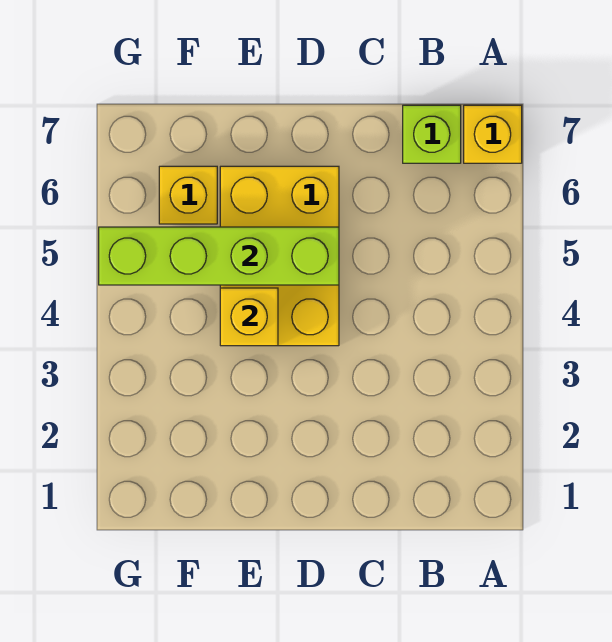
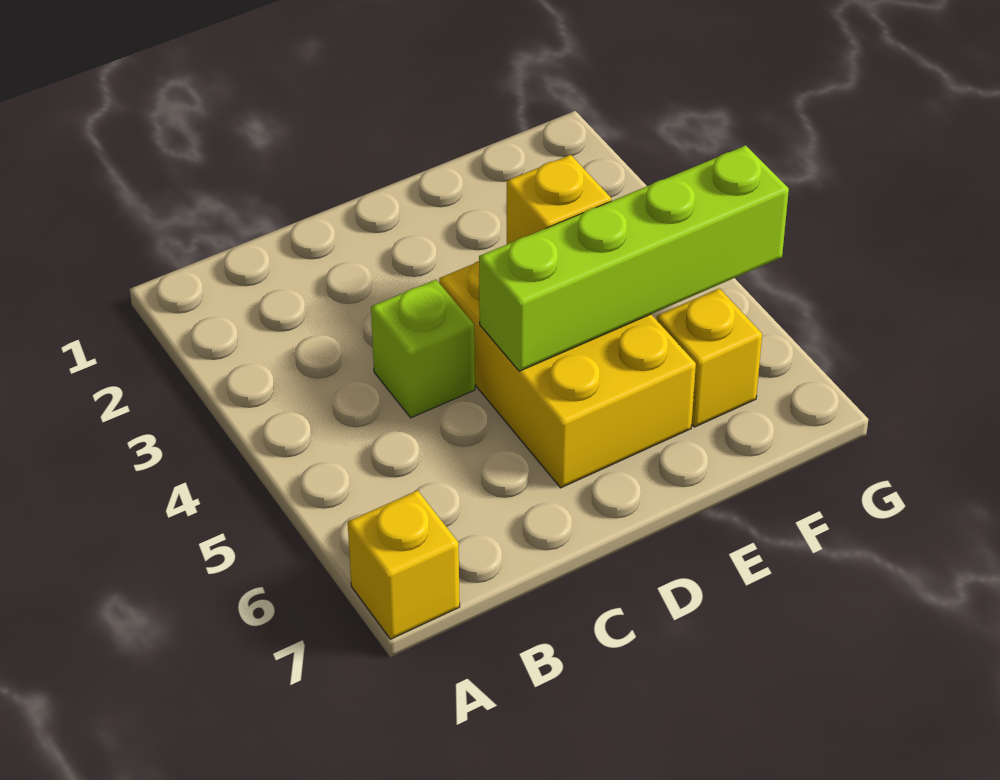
lime 1x1 brick [403,105,461,163] -> lime 1x1 brick moved to [371,280,475,418]

